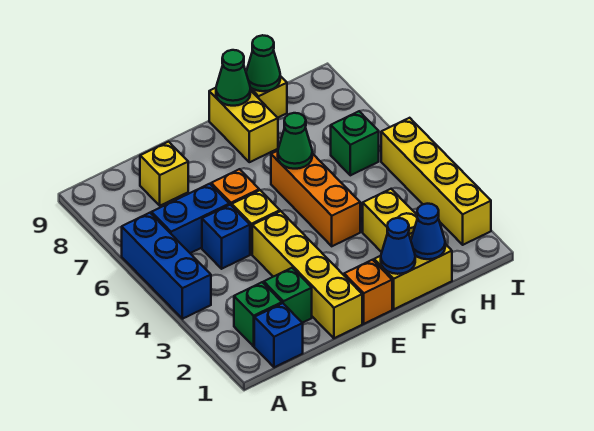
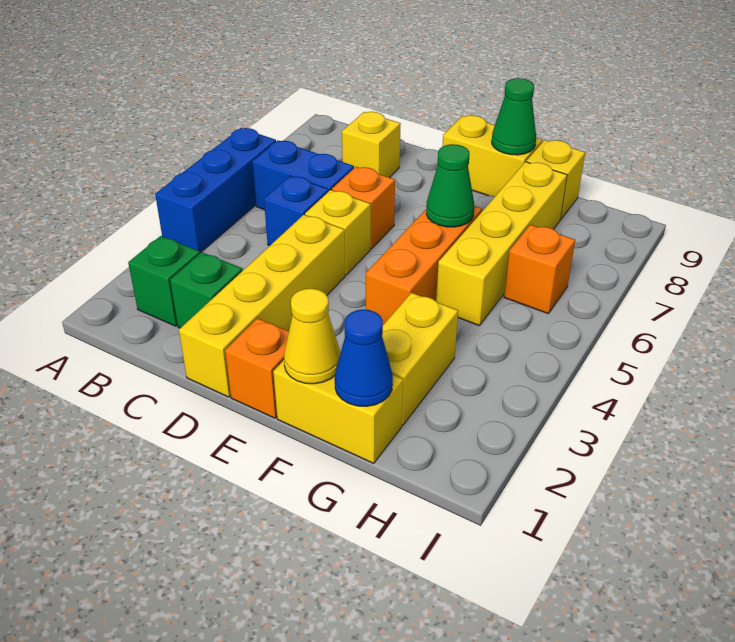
blue 1x1 brick [254,303,303,367] -> none
blue 1x1 cone [381,218,415,274] -> yellow 1x1 cone [284,288,341,384]
yellow 1x2 brick [209,88,278,162] -> yellow 1x2 brick turned to [442,115,542,197]
green 1x1 cone [246,35,280,91] -> none
green 1x1 brick [331,111,379,175] -> orange 1x1 brick [504,225,575,314]
yellow 1x4 brick [381,118,491,245] -> yellow 1x4 brick moved to [436,162,567,326]

